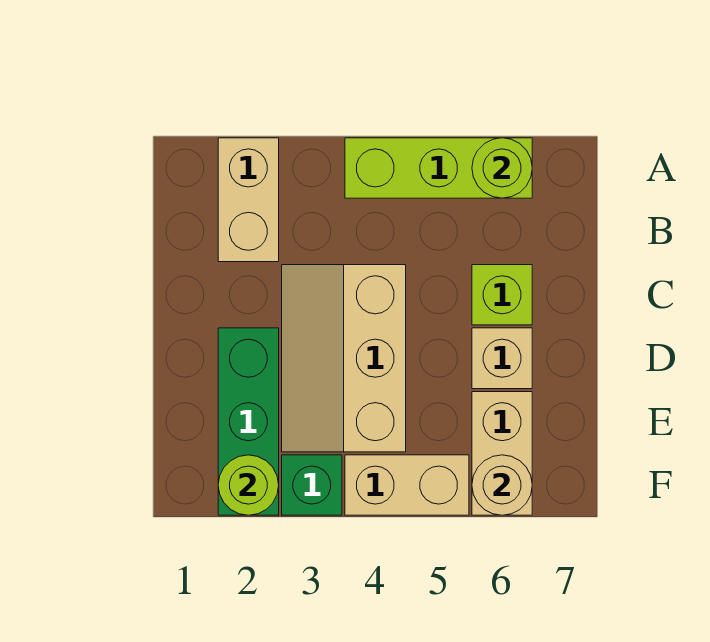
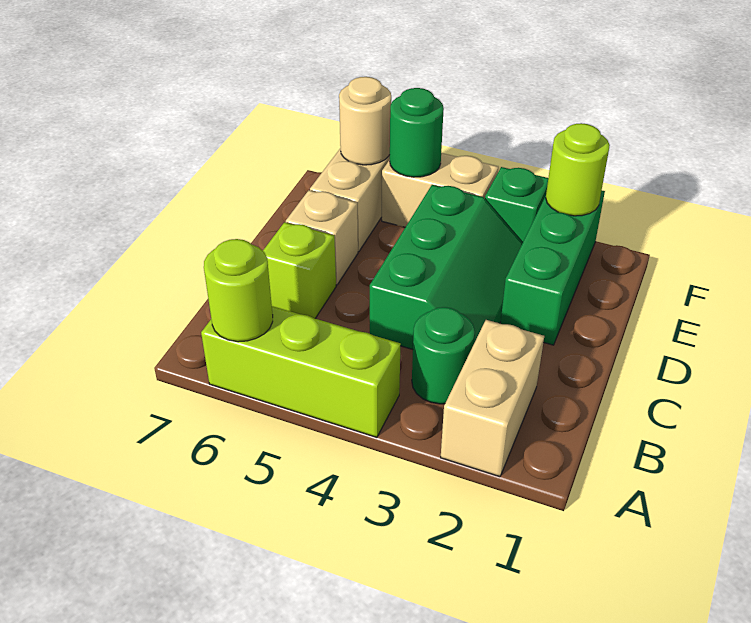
none -> green 1x1 round brick [412,307,475,404]
tan 2x3 slope [282,265,406,452] -> green 2x3 slope [370,185,523,349]
none -> green 1x1 round brick [390,88,444,177]

